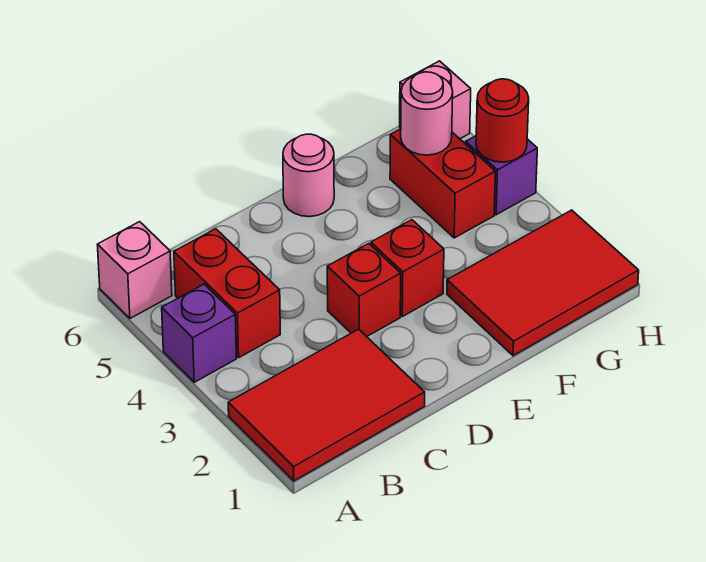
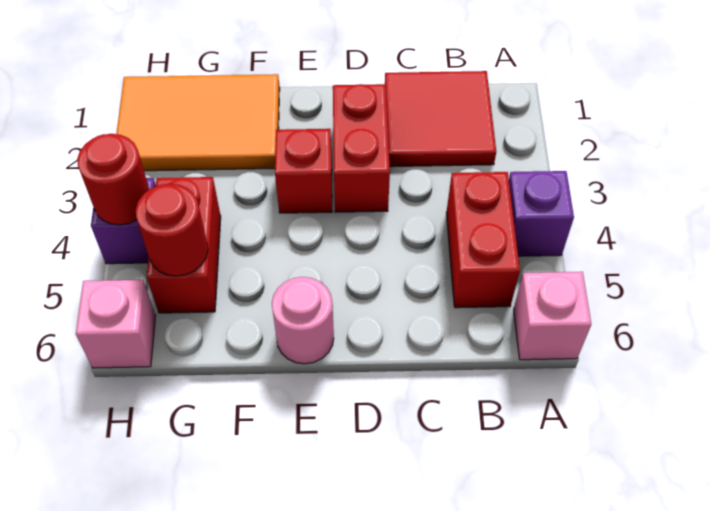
red 2x3 tile [228,329,425,481] -> red 2x2 tile [385,71,496,167]
red 1x1 brick [327,243,401,337] -> red 1x2 brick [333,84,390,212]
red 2x3 tile [447,210,639,356] -> orange 2x3 tile [116,74,280,171]
pink 1x1 round brick [401,72,453,155] -> red 1x1 round brick [136,184,208,276]

